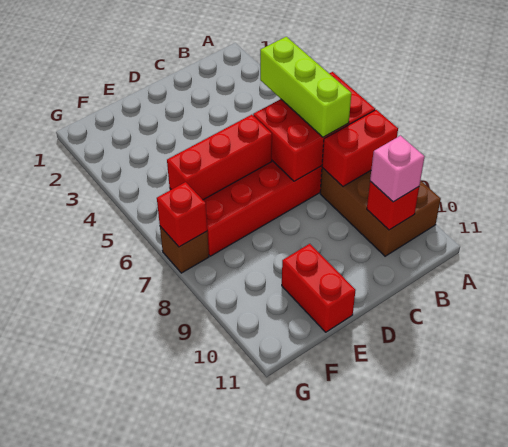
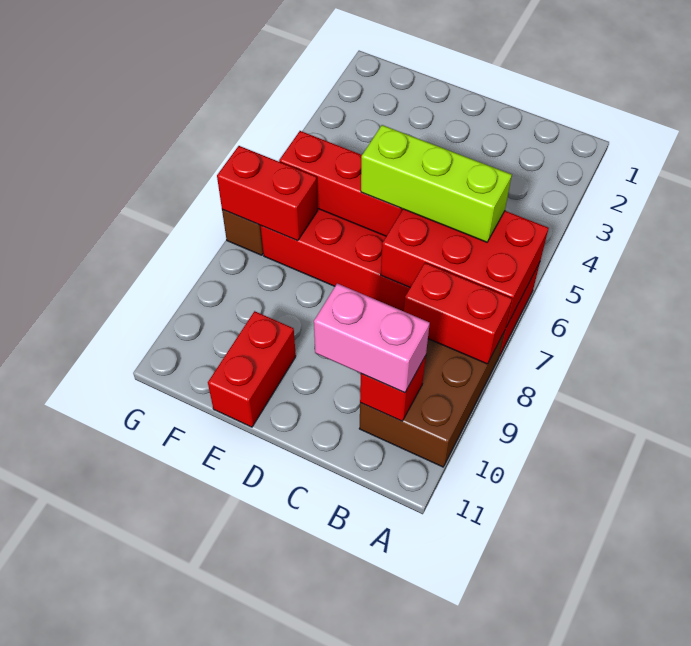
lime 1x3 brick [260,37,351,137] -> lime 1x3 brick turned to [361,125,512,242]
pink 1x1 brick [370,136,425,202] -> pink 1x2 brick [314,284,430,393]
red 1x1 brick [157,182,207,247] -> red 1x2 brick [217,146,318,241]

